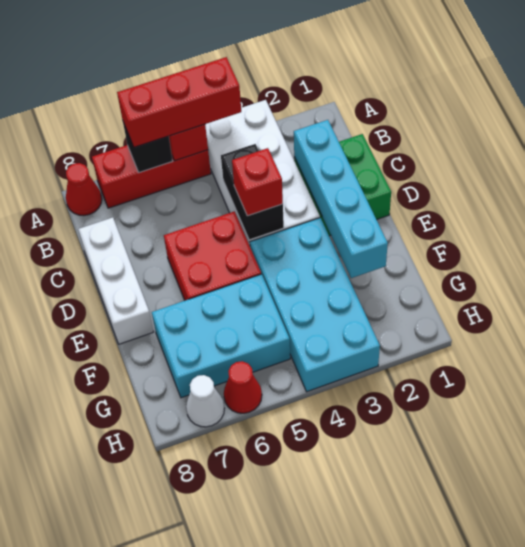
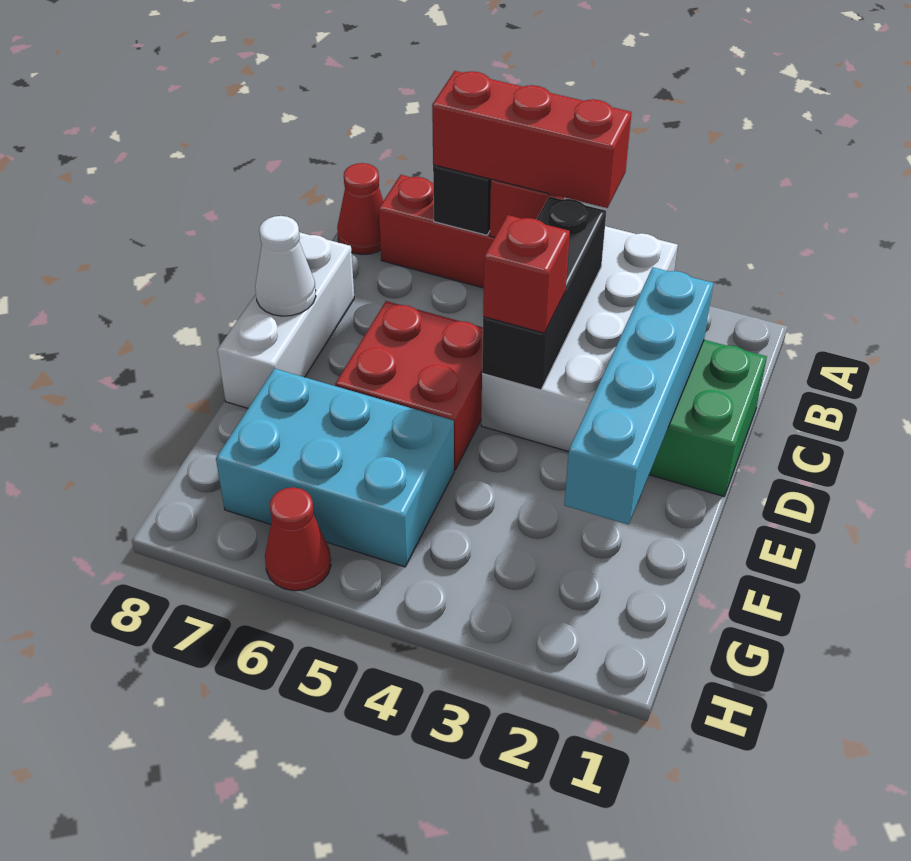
black 1x2 brick [221,144,284,240] -> black 1x3 brick [482,196,606,390]
cyan 2x4 brick [250,218,380,392] -> none
white 1x1 cone [186,375,225,427] -> white 1x1 cone moved to [255,216,316,316]

